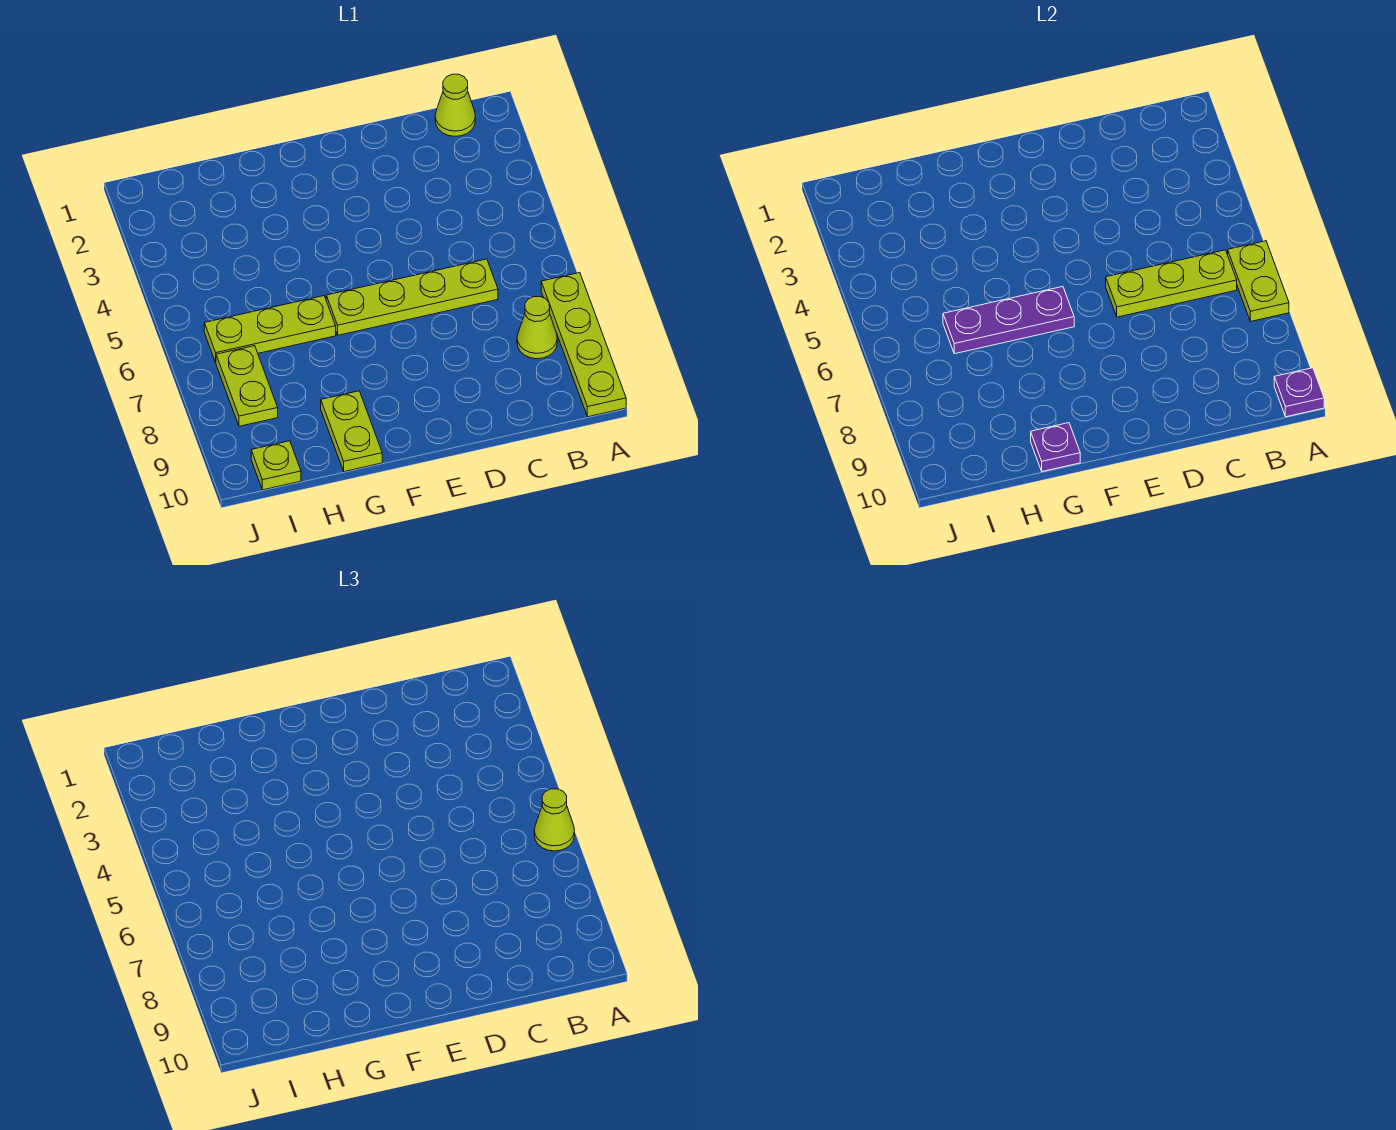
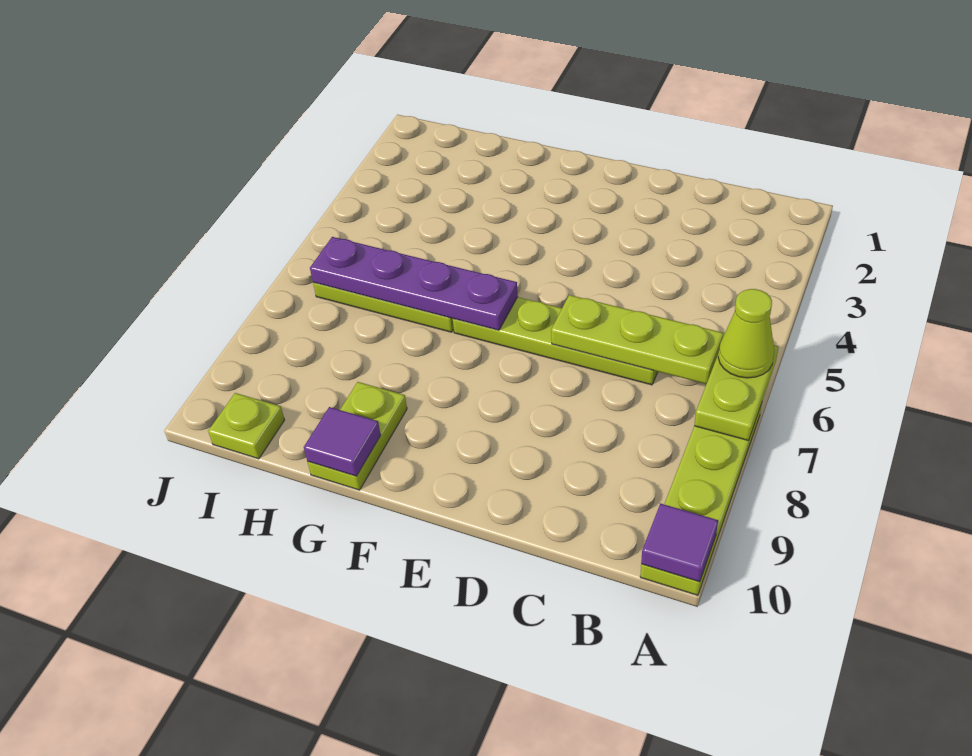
purple 1x1 plate [1274,368,1324,417] -> purple 1x1 tile [641,504,718,582]
lime 1x1 cone [435,74,475,136] -> none
lime 1x1 cone [517,296,557,359] -> none
purple 1x3 plate [943,287,1074,354] -> purple 1x4 plate [310,237,518,330]
purple 1x1 plate [1031,423,1080,472] -> purple 1x1 tile [304,407,381,476]
lime 1x2 plate [216,346,278,426] -> none

